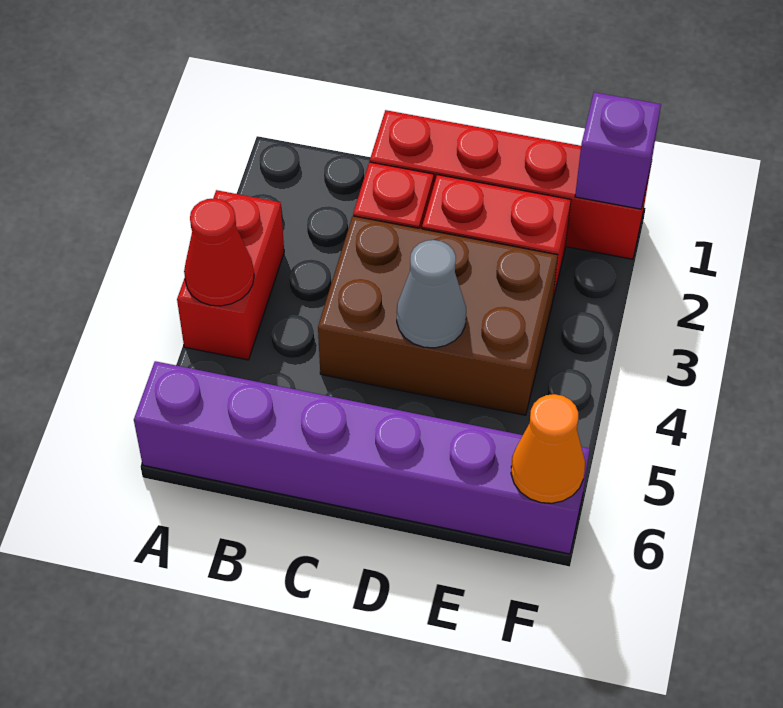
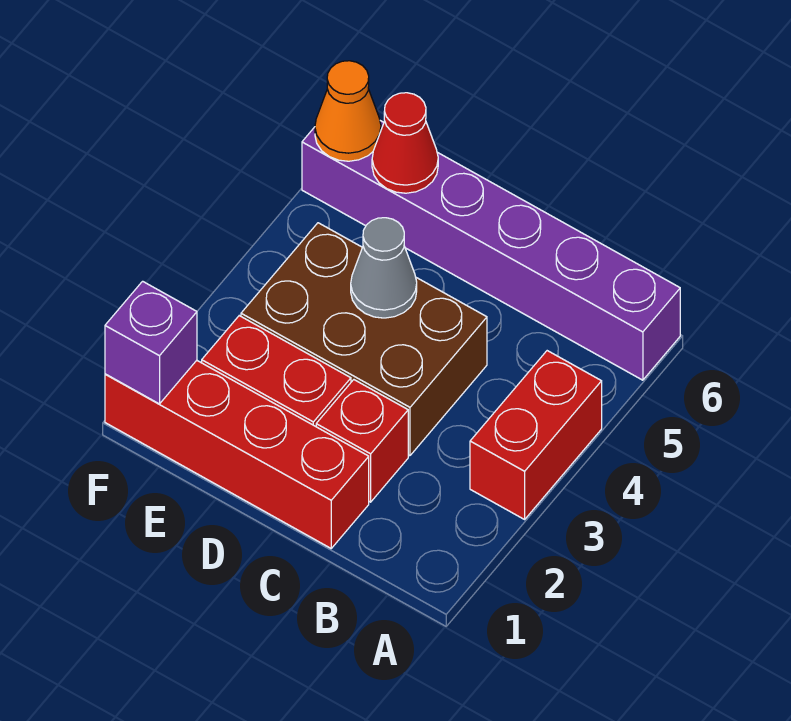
red 1x1 cone [184,198,254,306] -> red 1x1 cone moved to [372,93,438,193]

